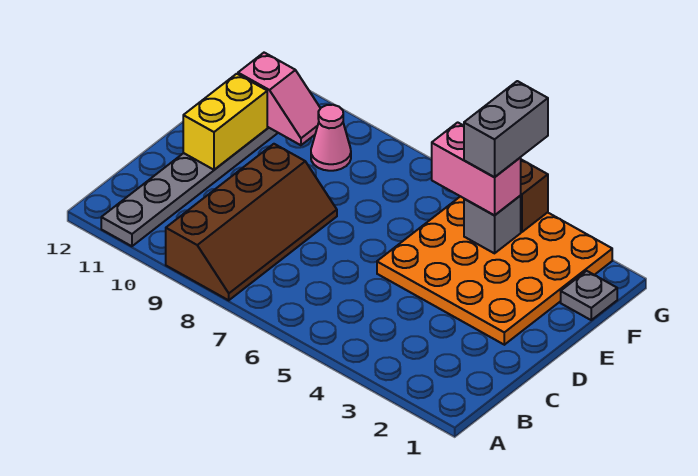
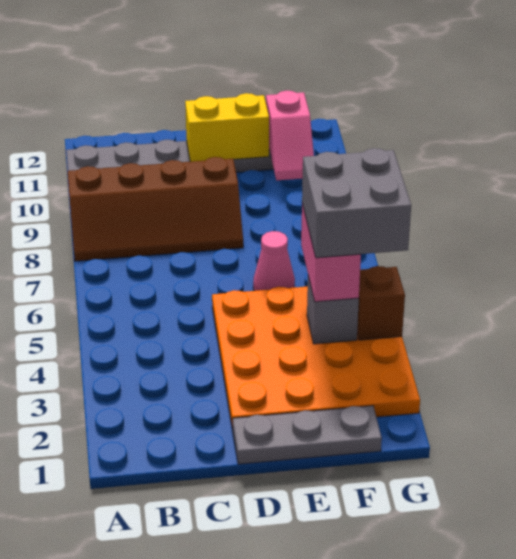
grey 1x1 plate [561,271,617,320] -> grey 1x3 plate [233,406,382,464]
grey 1x2 brick [464,81,548,177] -> grey 2x2 brick [302,148,411,258]
pink 1x1 cone [311,105,351,171] -> pink 1x1 cone moved to [253,231,295,291]

